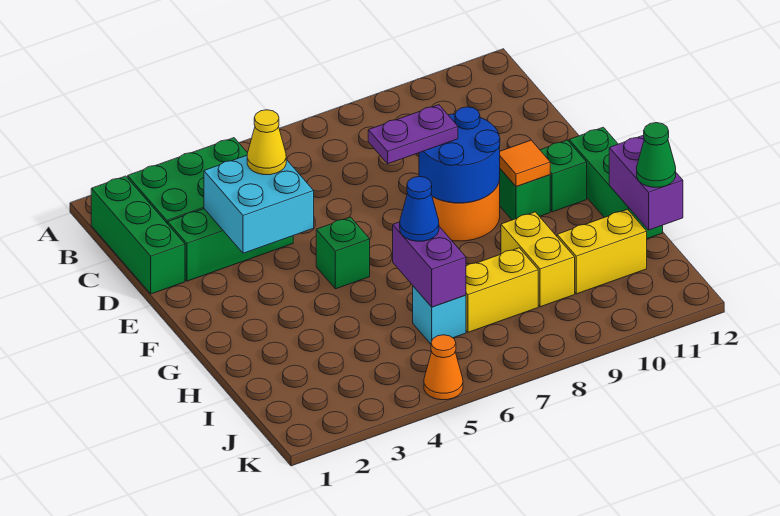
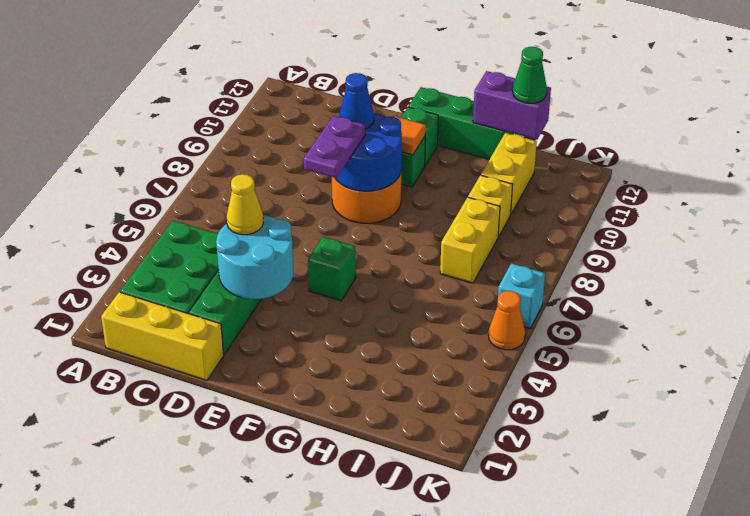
green 1x3 brick [91,176,185,294] -> yellow 1x3 brick [101,292,224,381]
cyan 2x2 brick [204,155,314,253] -> cyan 2x2 round brick [216,215,293,299]
purple 1x2 brick [393,222,466,307] -> none
blue 1x1 cone [400,177,439,241] -> blue 1x1 cone moved to [340,73,374,129]
yellow 1x2 brick [501,212,575,307] -> yellow 1x1 brick [468,175,513,237]
cyan 1x1 brick [413,286,466,344] -> cyan 1x1 brick moved to [498,263,545,328]

